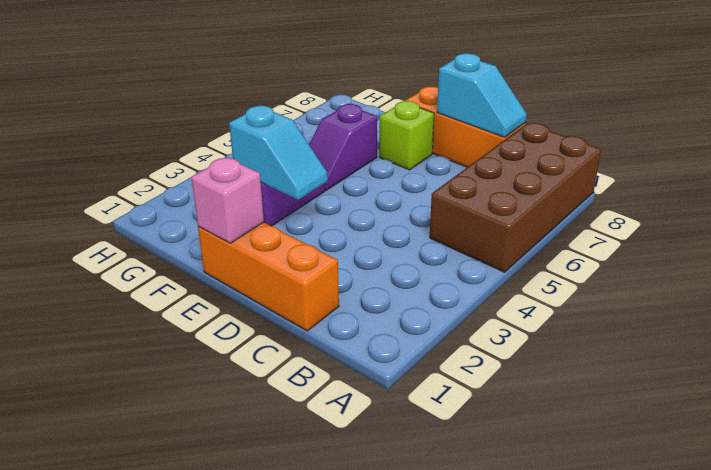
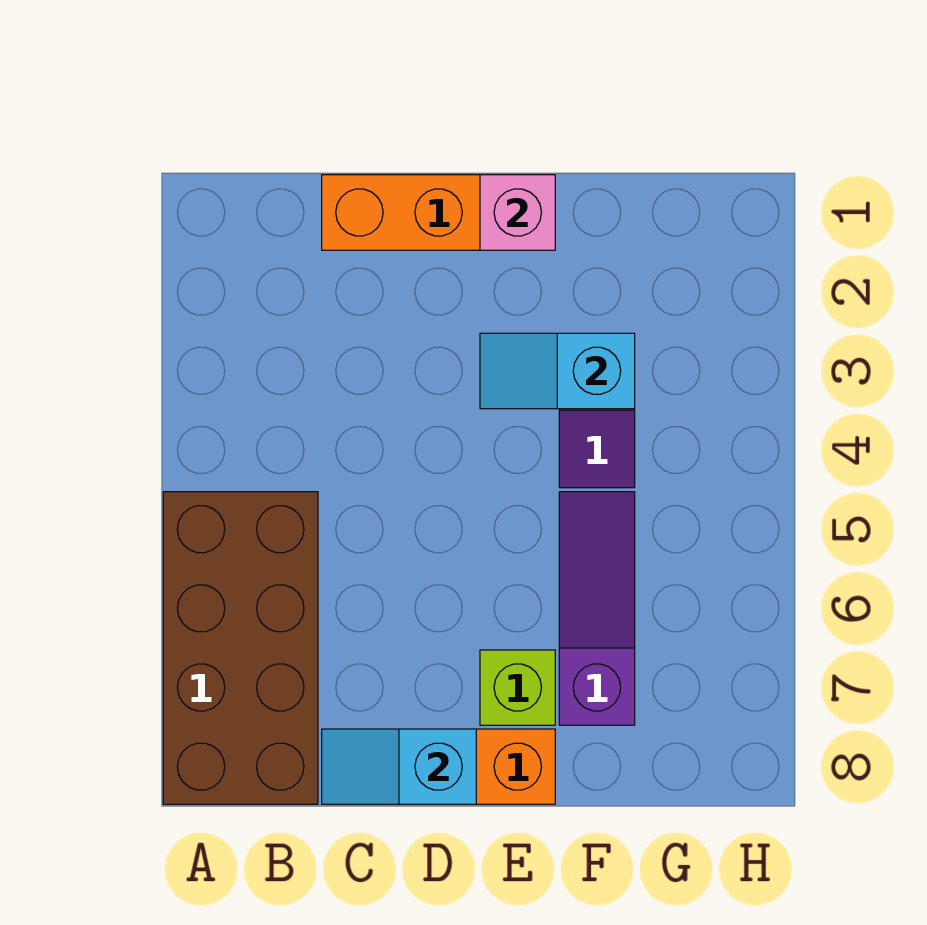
purple 1x2 slope [309,104,377,190] -> purple 1x3 slope [559,492,635,725]

